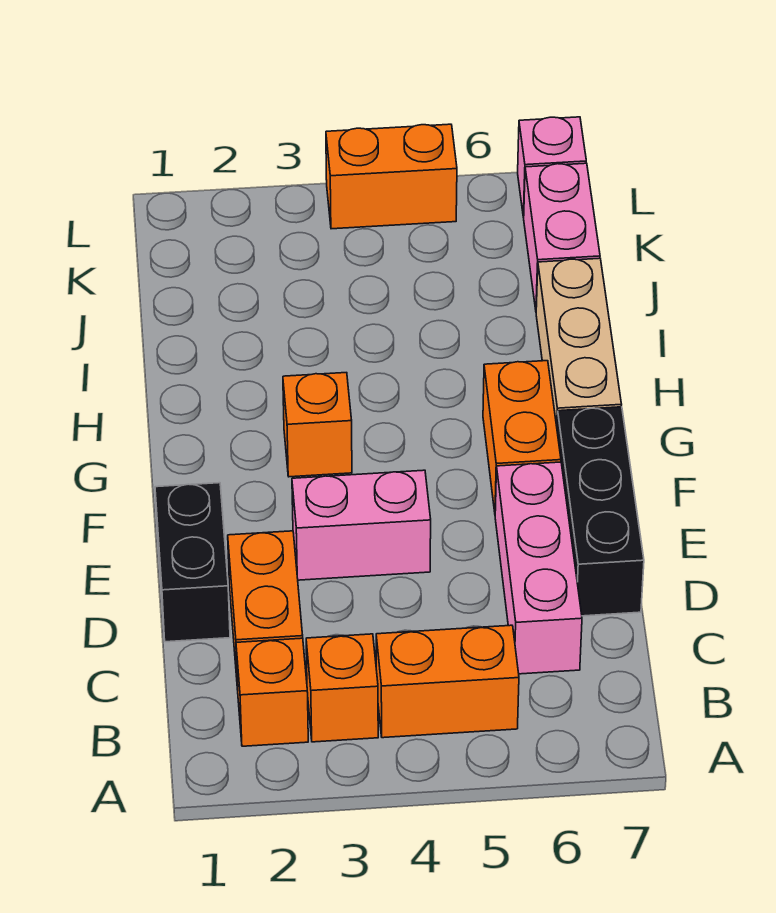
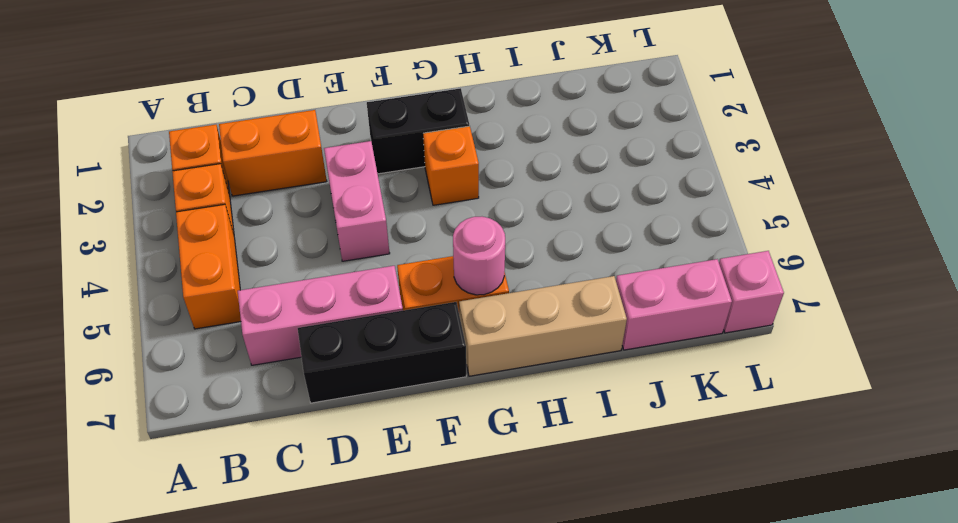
black 1x2 brick [155,483,230,642] -> black 1x2 brick moved to [367,88,469,174]
none -> pink 1x1 round brick [453,217,505,295]
orange 1x2 brick [326,124,457,229] -> none

